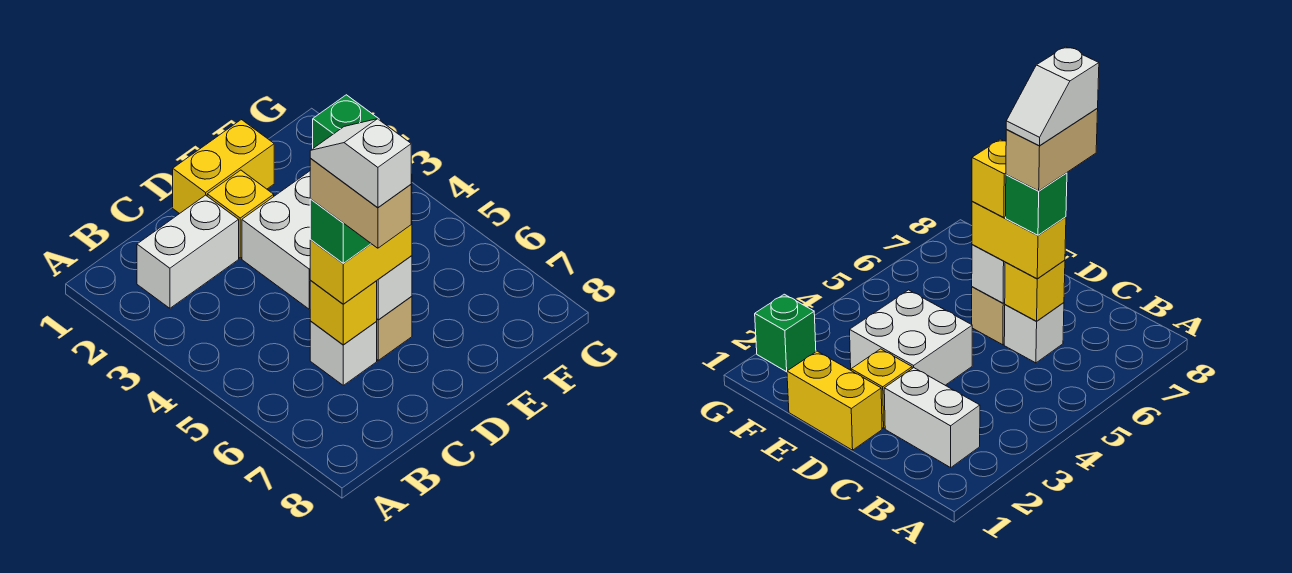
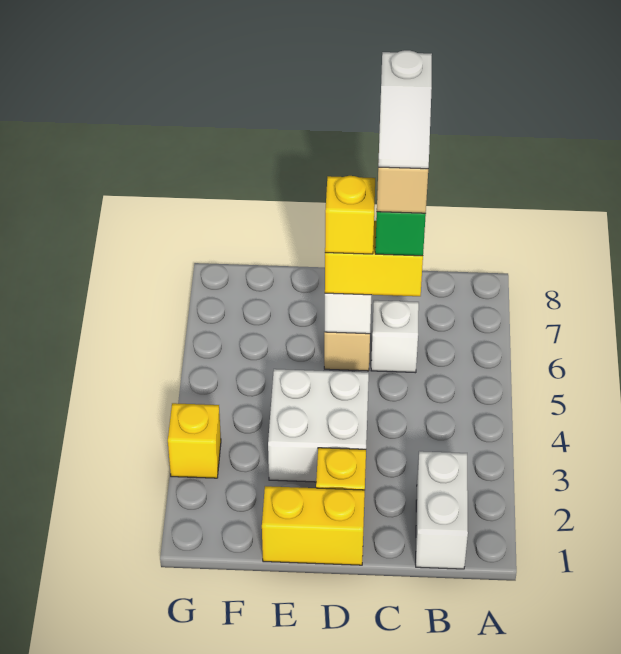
white 1x2 brick [137,195,239,308] -> white 1x2 brick turned to [416,451,468,569]
yellow 1x1 brick [310,281,377,345] -> yellow 1x1 brick moved to [168,403,221,478]
green 1x1 brick [313,95,379,148] -> none

